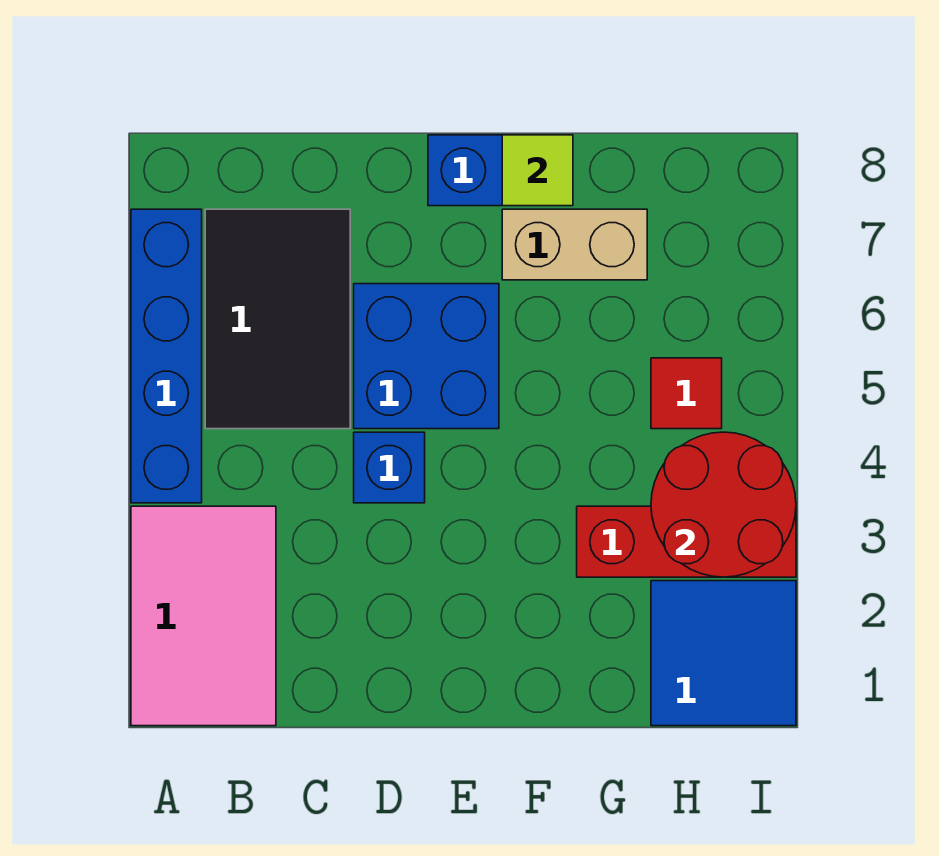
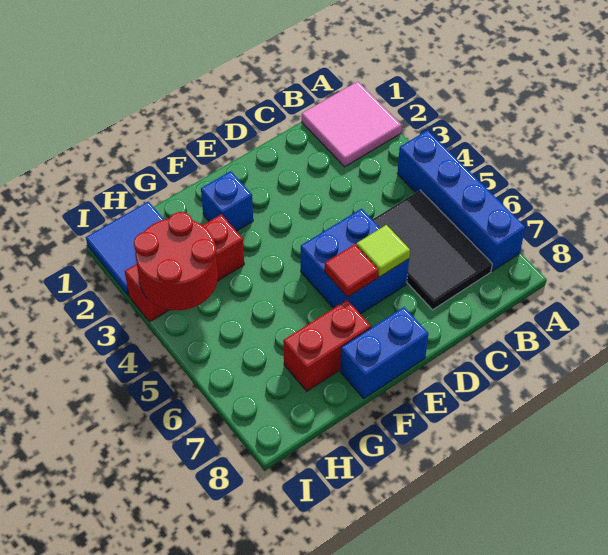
pink 2x3 tile [131,506,276,726] -> pink 2x2 tile [302,81,401,167]
blue 1x1 brick [354,432,425,503] -> blue 1x1 brick moved to [201,171,253,231]
tan 1x2 brick [502,209,647,280] -> red 1x2 brick [283,300,371,391]
lime 1x1 tile [502,135,573,206] -> lime 1x1 tile moved to [356,225,410,277]
red 1x1 tile [651,358,722,429] -> red 1x1 tile moved to [324,244,378,297]

